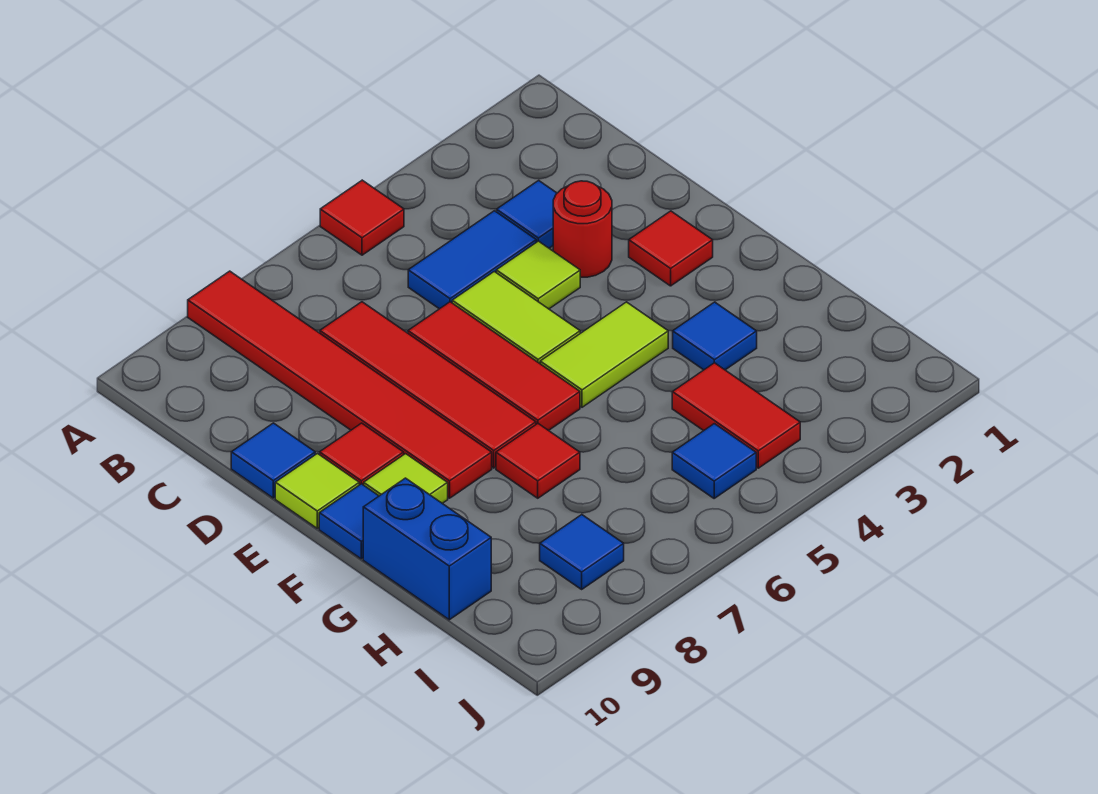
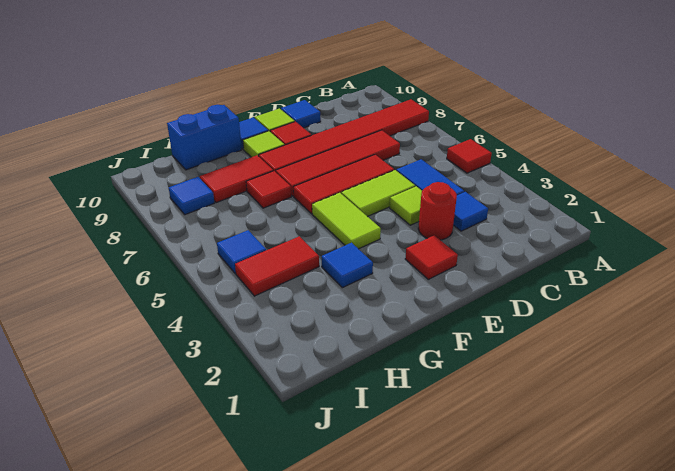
none -> red 1x2 tile [200,155,273,203]

